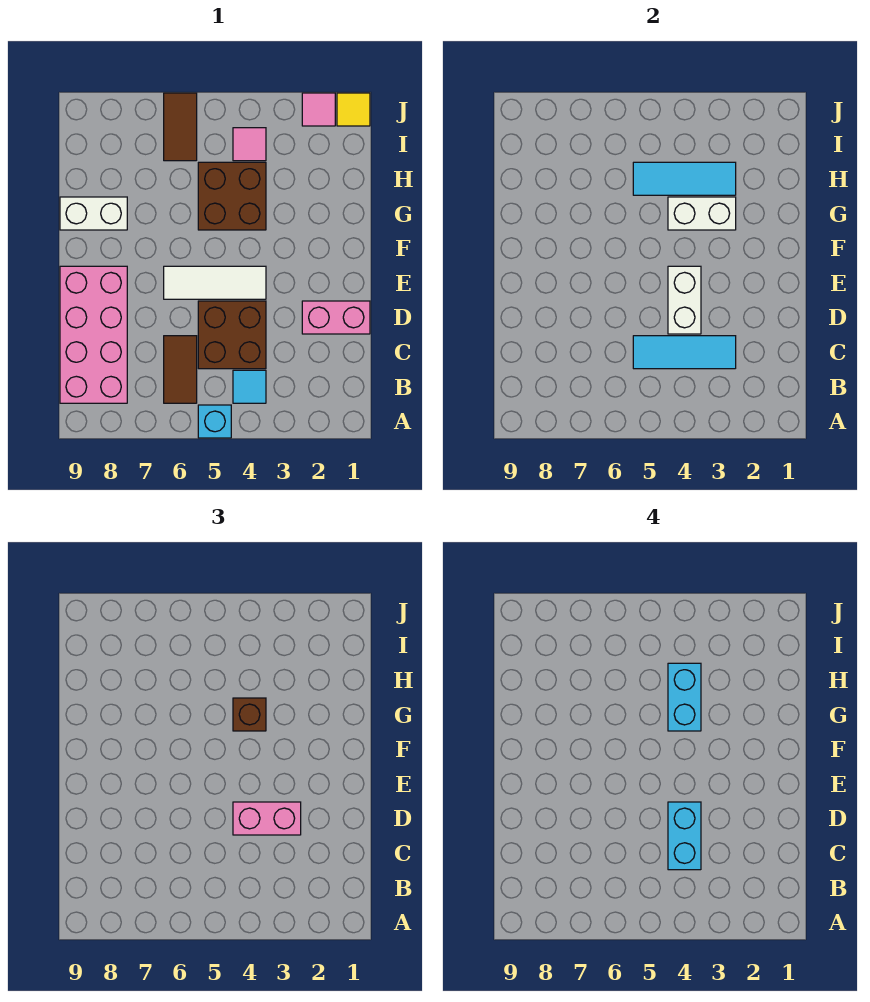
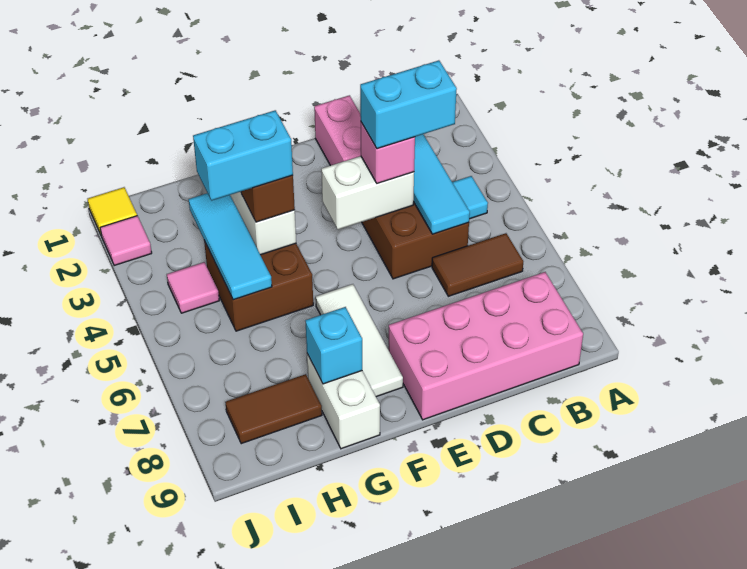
cyan 1x1 brick [198,405,231,438] -> cyan 1x1 brick moved to [305,307,362,384]
pink 1x2 brick [233,802,301,835] -> pink 1x1 brick [361,123,415,184]
white 1x3 tile [164,266,266,299] -> white 1x3 tile moved to [316,284,403,397]
brown 1x2 tile [164,93,197,161] -> brown 1x2 tile moved to [225,374,322,444]

